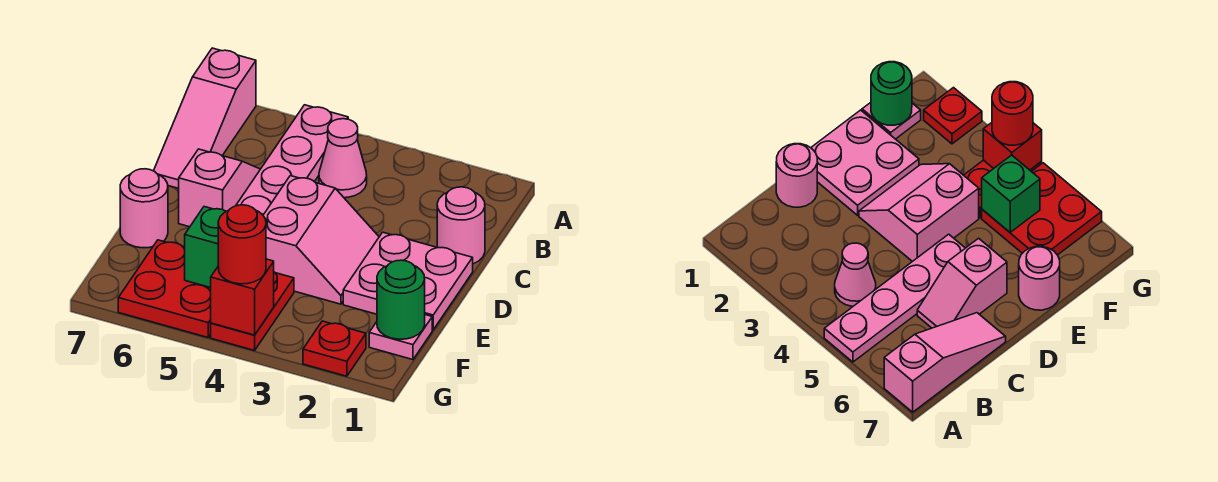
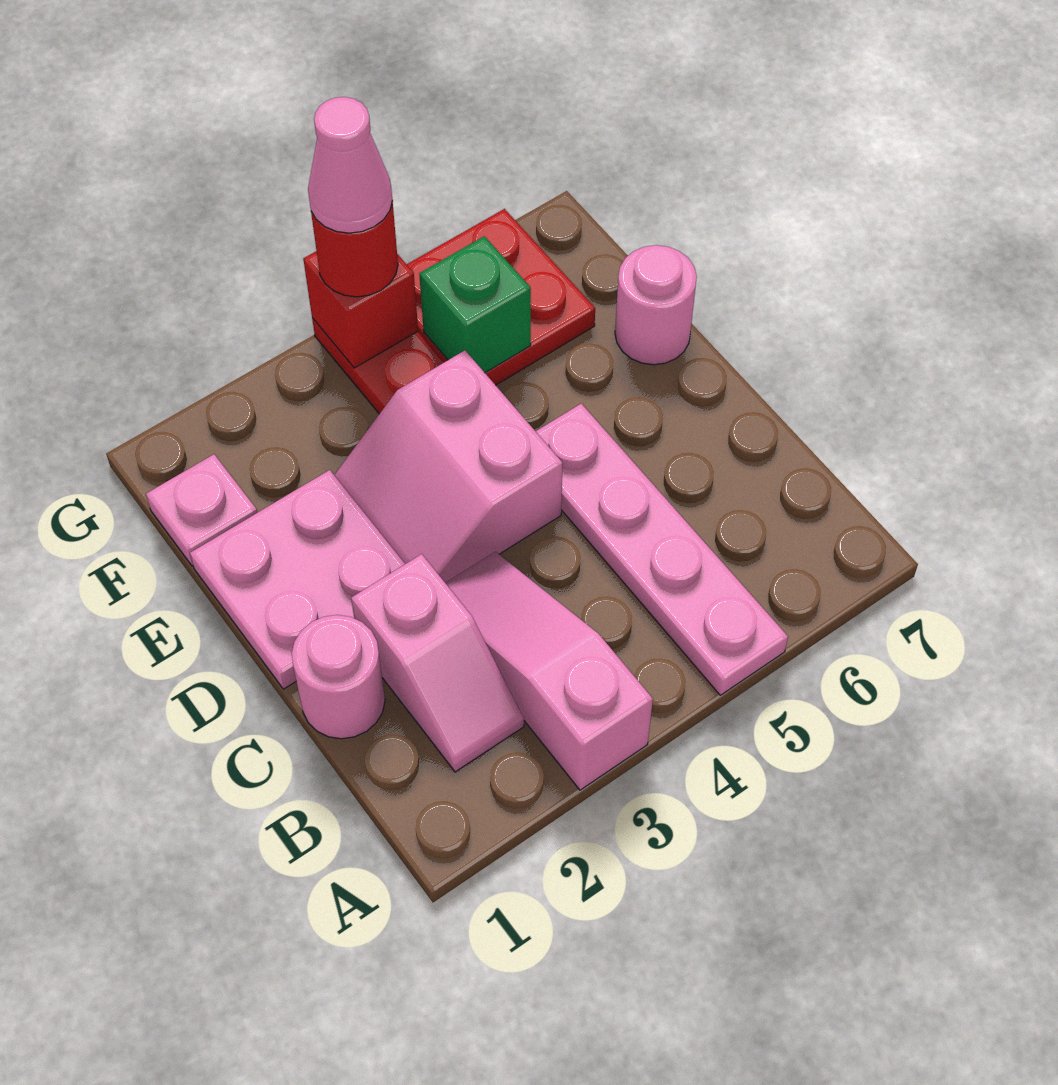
pink 1x3 slope [154,48,256,188] -> pink 1x3 slope moved to [446,552,653,790]
pink 1x1 cone [319,119,367,198] -> pink 1x1 cone moved to [308,97,393,233]
pink 1x2 slope [179,149,260,227] -> pink 1x2 slope moved to [351,554,524,772]
green 1x1 round brick [377,260,425,339] -> none
red 1x1 plate [303,321,366,376] -> none

